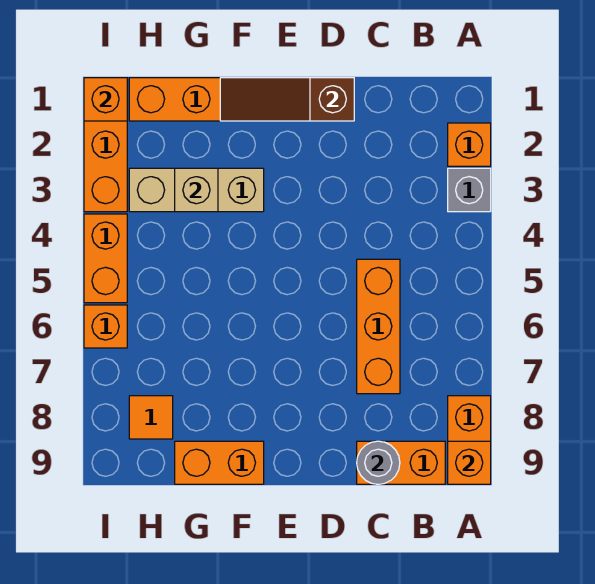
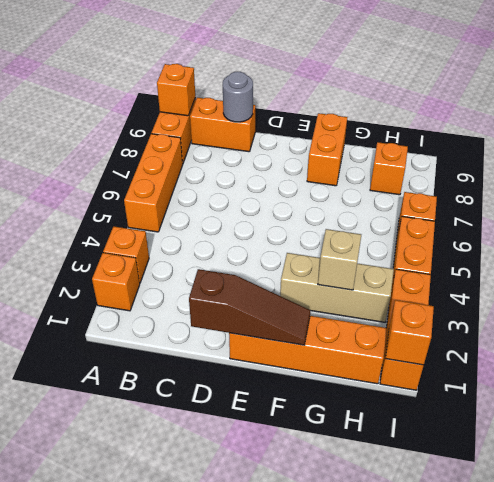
grey 1x1 brick [448,168,491,212] -> orange 1x1 brick [103,226,149,283]
orange 1x3 brick [357,259,400,394] -> orange 1x3 brick moved to [124,134,183,232]
orange 1x2 brick [175,441,264,484] -> orange 1x2 brick turned to [307,113,347,186]
orange 1x1 tile [129,396,173,439] -> orange 1x1 brick [370,142,408,195]

